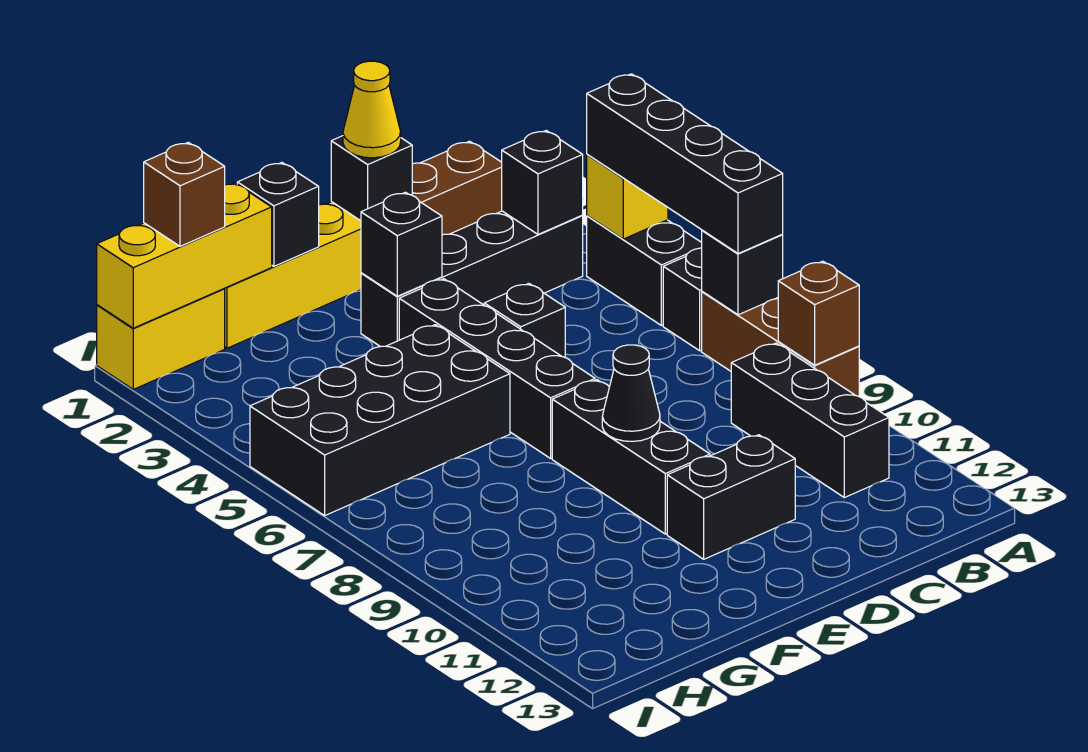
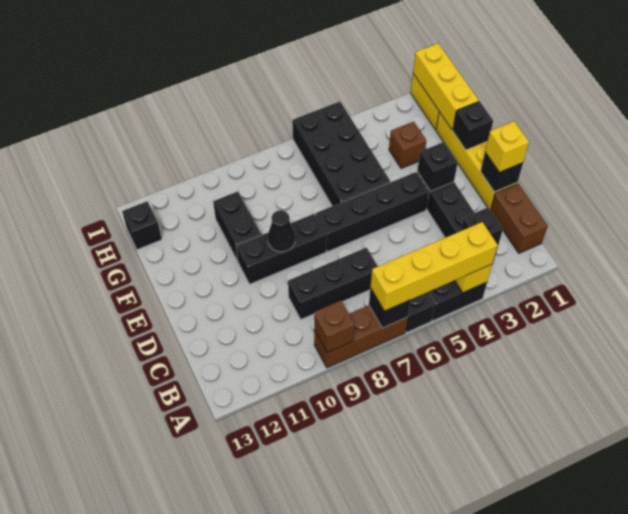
black 1x4 brick [587,74,783,254] -> yellow 1x4 brick [371,222,498,311]
black 1x3 brick [731,343,889,498] -> black 1x3 brick moved to [288,248,378,319]
yellow 1x1 cone [343,61,401,158] -> yellow 1x1 brick [485,121,529,172]
black 1x1 brick [484,284,565,357] -> black 1x1 brick moved to [122,201,162,250]
black 1x2 brick [667,435,795,559] -> black 1x2 brick moved to [213,191,261,261]
brown 1x1 brick [144,142,225,246] -> brown 1x1 brick moved to [389,122,426,169]

